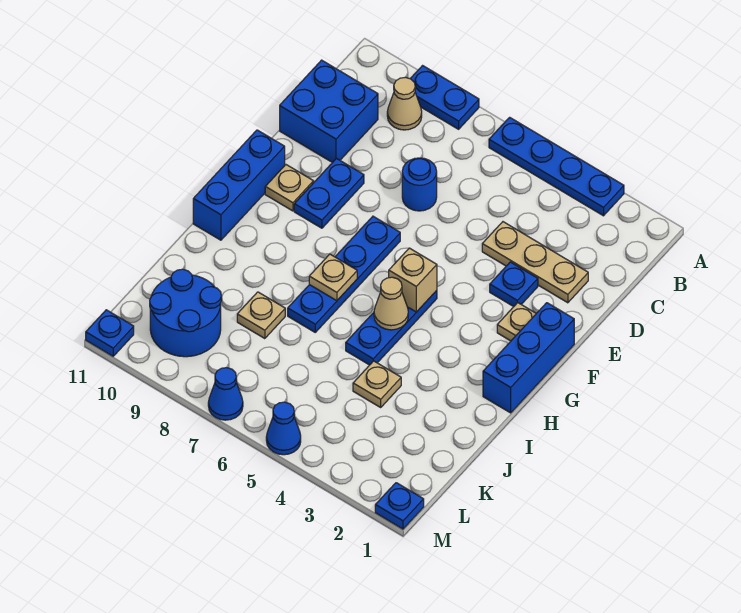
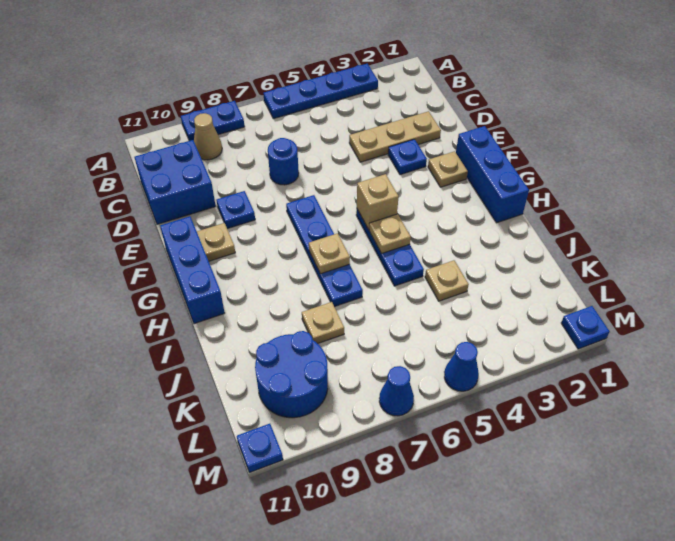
blue 1x2 plate [294,159,364,228] -> blue 1x1 plate [217,191,255,229]
tan 1x1 cone [374,277,408,330] -> tan 1x1 plate [369,214,411,253]

